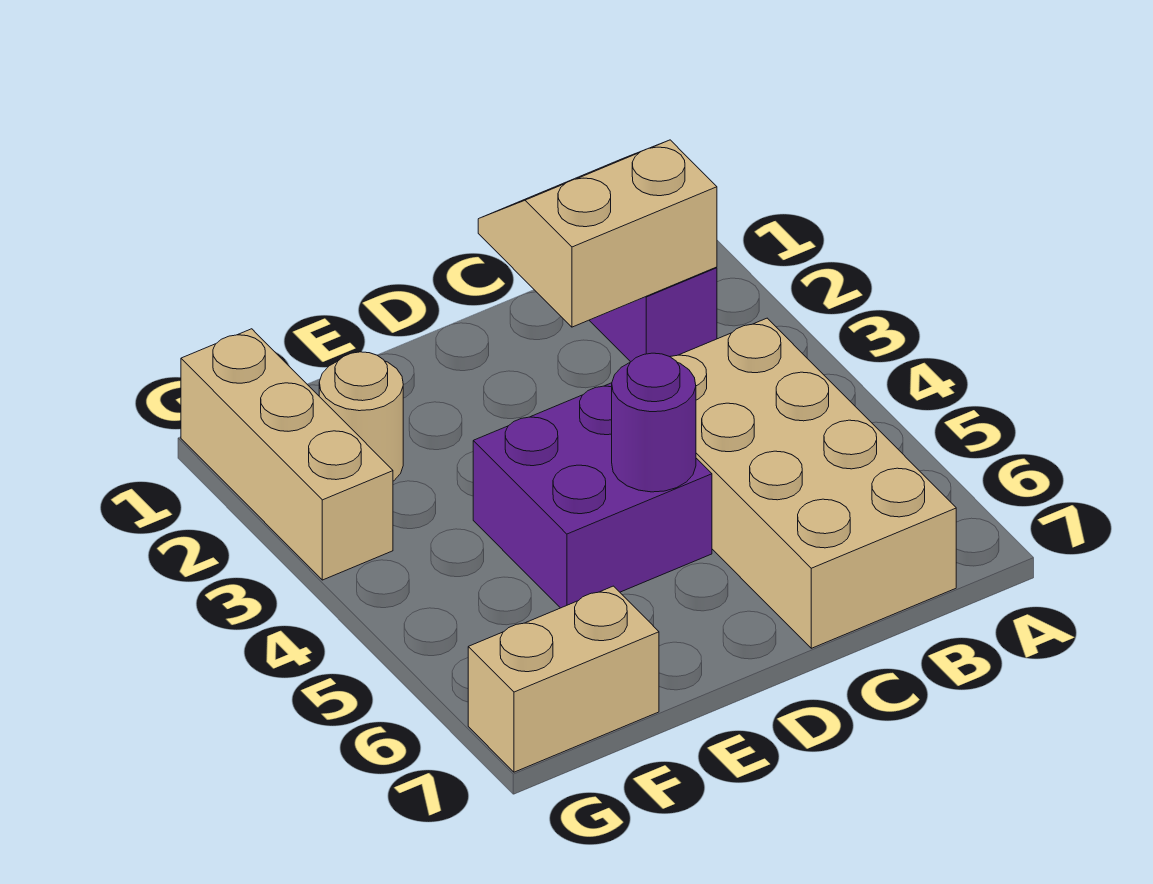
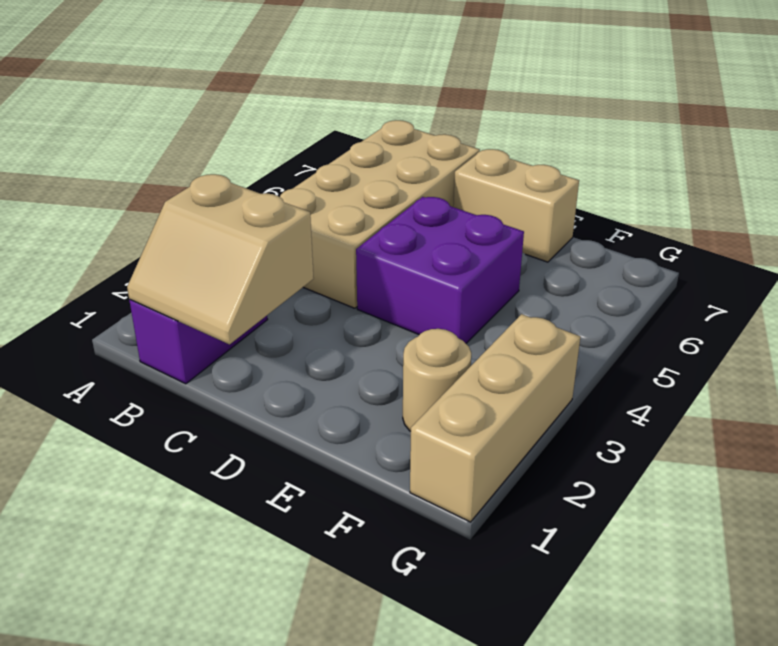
purple 1x1 round brick [612,353,696,492] -> none
tan 1x2 brick [468,586,659,772] -> tan 1x2 brick moved to [453,149,579,262]

